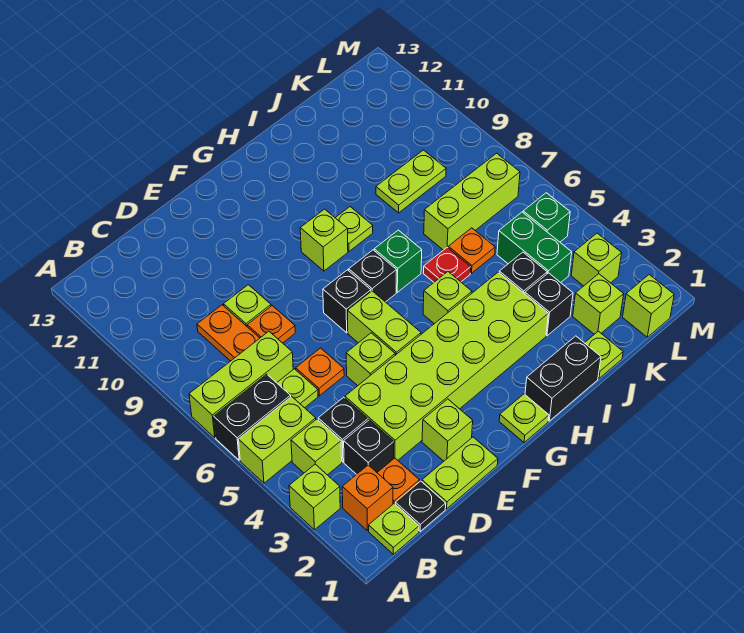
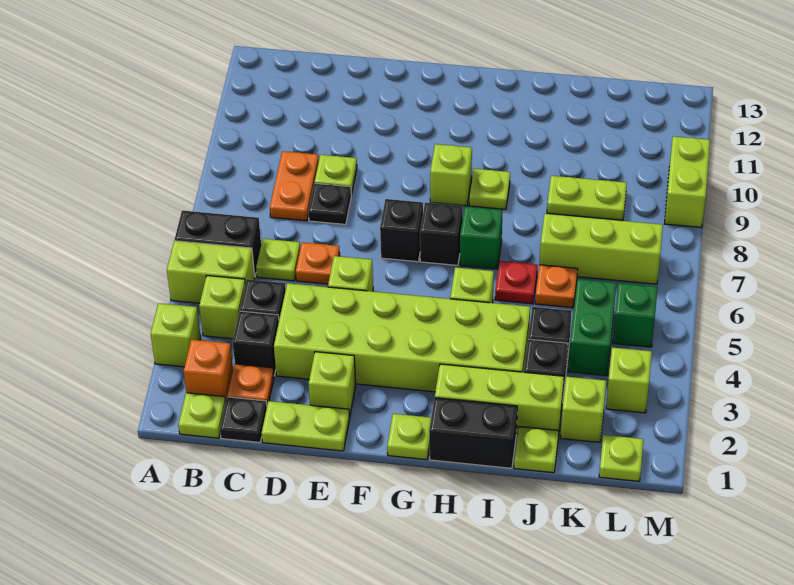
lime 1x3 brick [189,332,293,438] -> lime 1x3 brick moved to [435,364,564,434]
orange 1x1 plate [247,306,295,343] -> black 1x1 plate [308,183,351,224]
lime 1x2 brick [348,291,421,355] -> lime 1x2 brick moved to [664,136,710,228]
lime 1x1 brick [623,275,674,337] -> lime 1x1 plate [599,435,644,481]

